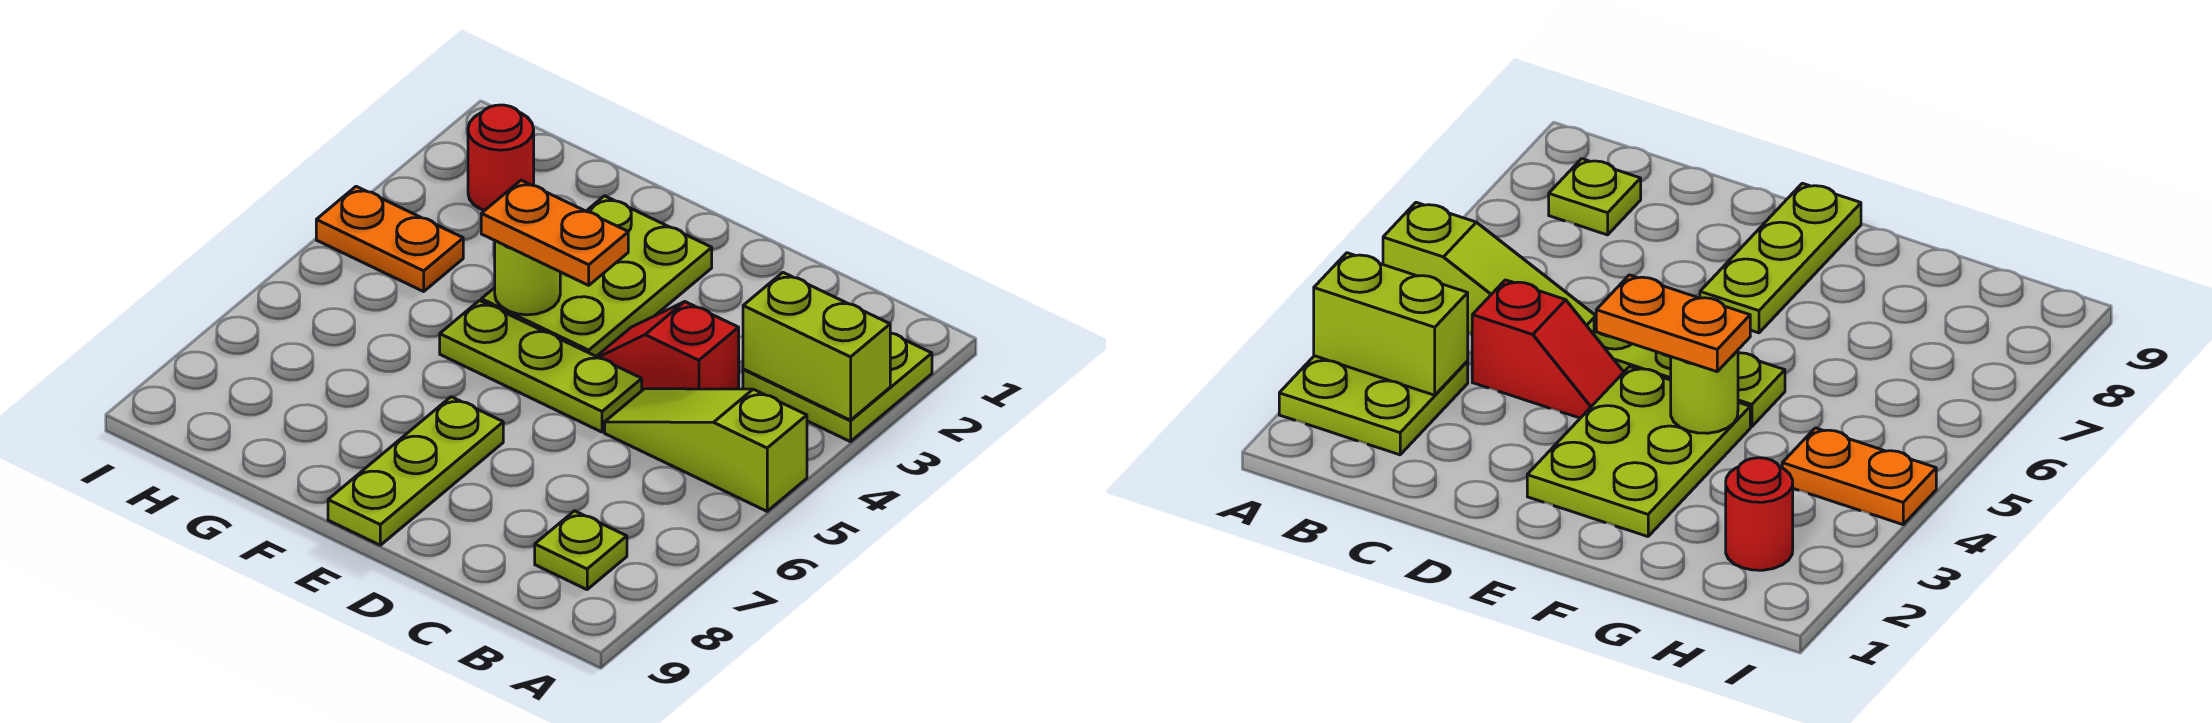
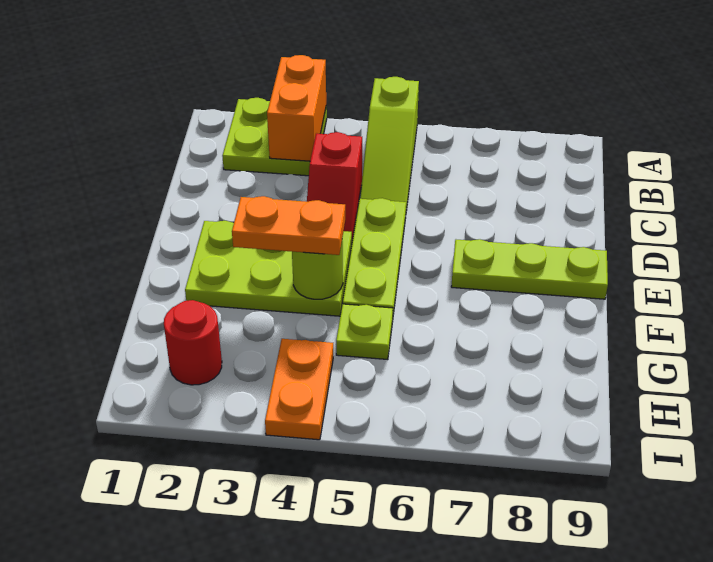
lime 1x2 brick [743,273,890,420] -> orange 1x2 brick [267,55,326,161]
lime 1x1 plate [535,511,627,589] -> lime 1x1 plate moved to [336,304,393,360]
orange 1x2 plate [481,180,628,285] -> orange 1x2 plate turned to [232,196,345,255]

